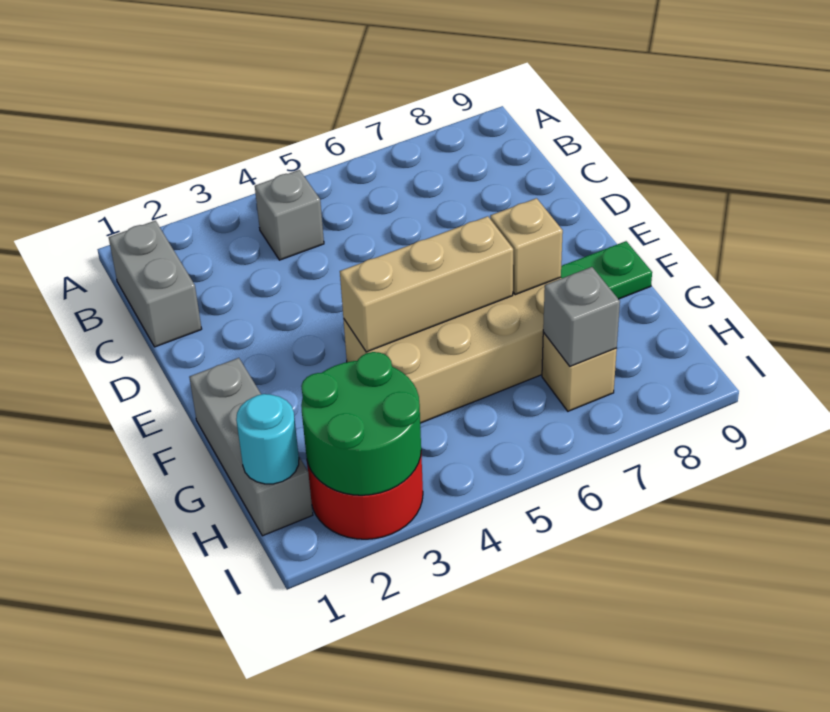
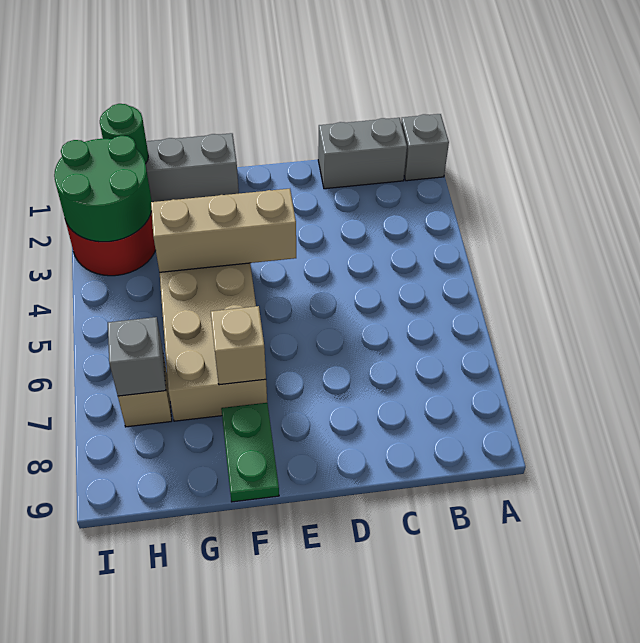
grey 1x1 brick [255,170,324,260] -> grey 1x1 brick moved to [401,114,449,181]
tan 1x3 brick [340,216,513,352] -> tan 1x3 brick turned to [151,189,296,272]
cyan 1x1 round brick [236,394,299,484] -> green 1x1 round brick [100,104,148,164]

